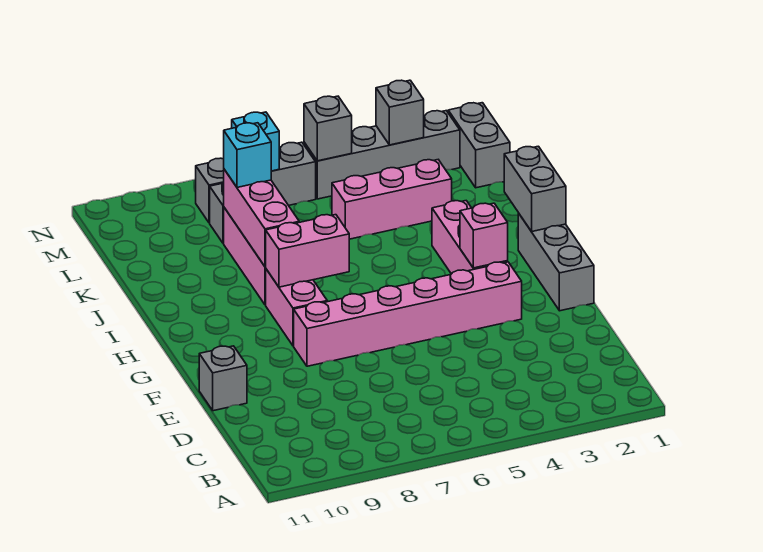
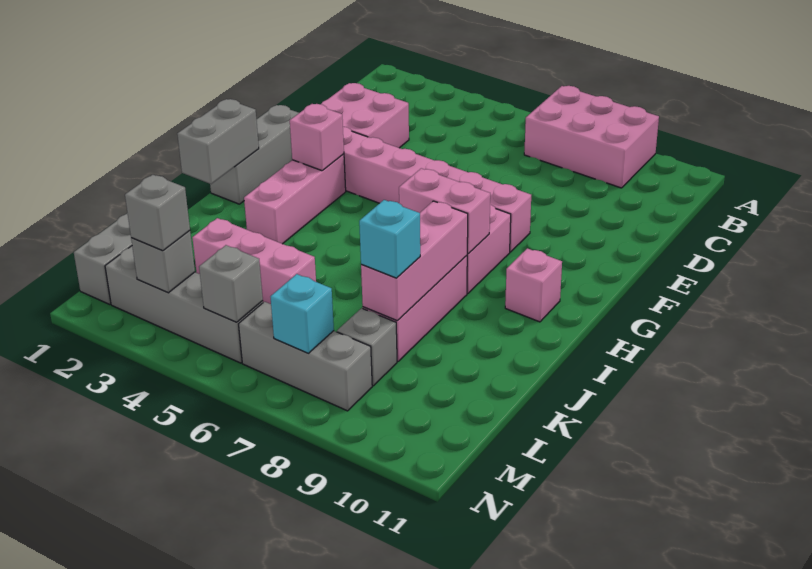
none -> pink 2x3 brick [524,86,659,188]
none -> pink 2x2 brick [321,83,409,148]
grey 1x1 brick [199,346,247,411] -> grey 1x1 brick moved to [125,175,190,251]
none -> pink 1x1 brick [505,248,562,322]

